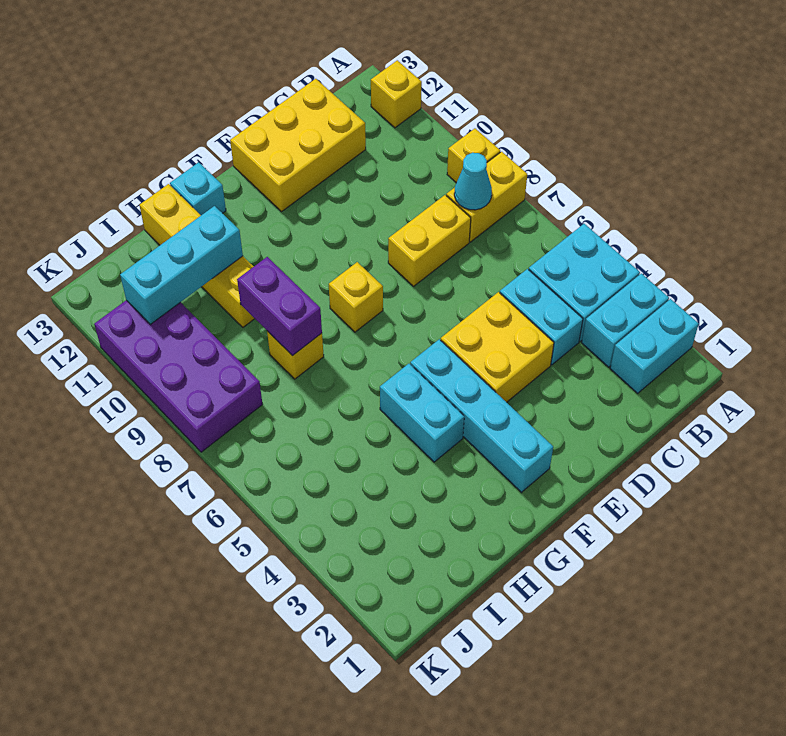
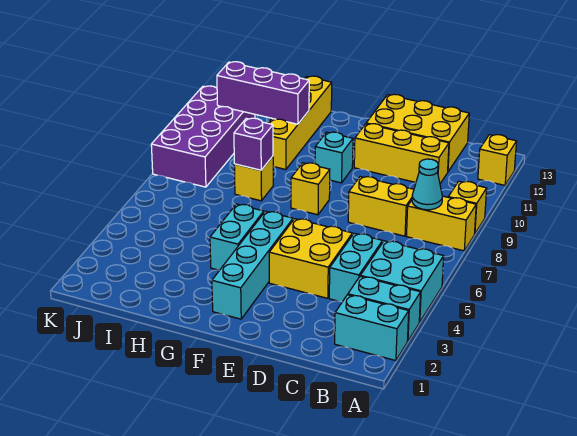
none -> yellow 1x3 brick [354,124,449,183]
cyan 1x1 brick [170,162,226,215] -> cyan 1x1 brick moved to [315,132,353,183]
purple 1x2 brick [237,257,322,356] -> purple 1x1 brick [234,118,273,170]
cyan 1x3 brick [120,206,243,324] -> purple 1x3 brick [217,62,309,124]

